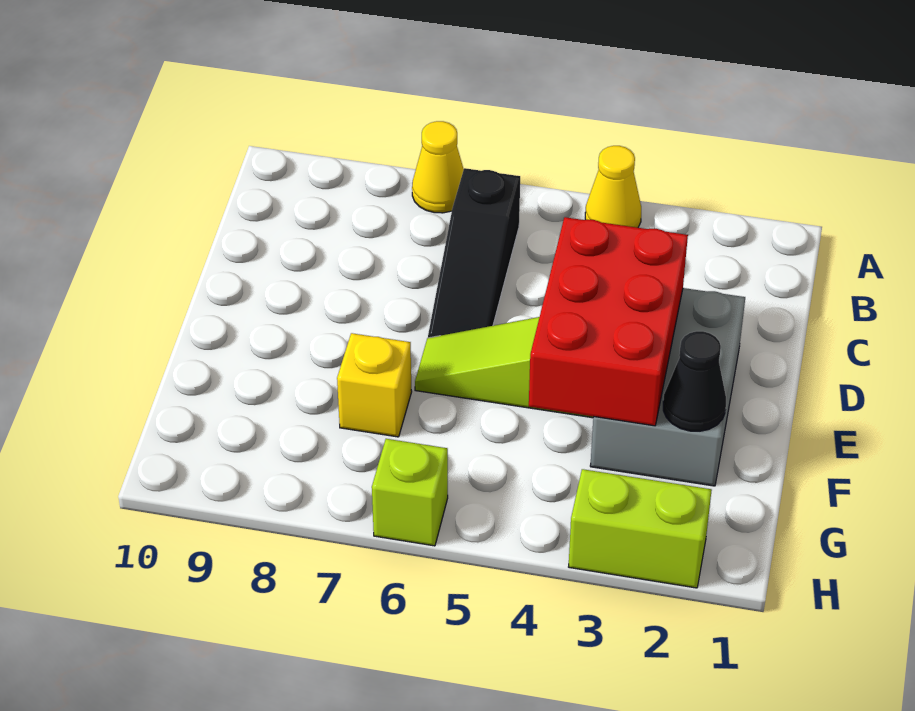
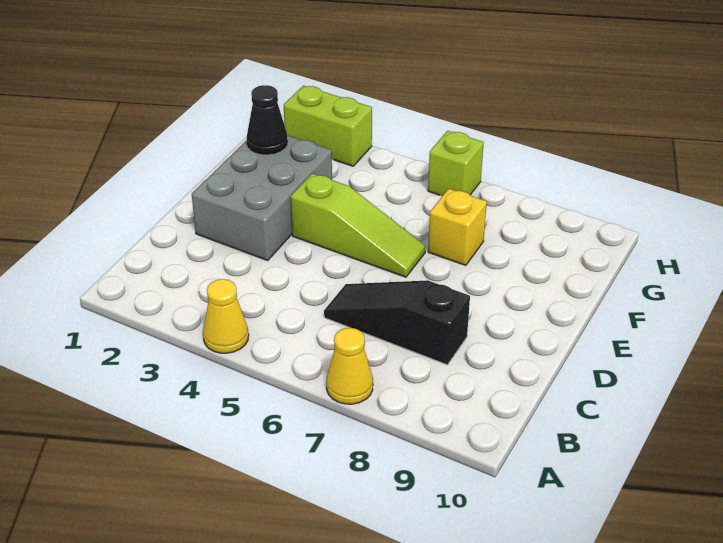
black 1x3 slope [428,168,520,338] -> black 1x3 slope turned to [324,280,470,365]
red 2x3 brick [529,217,688,426] -> none

